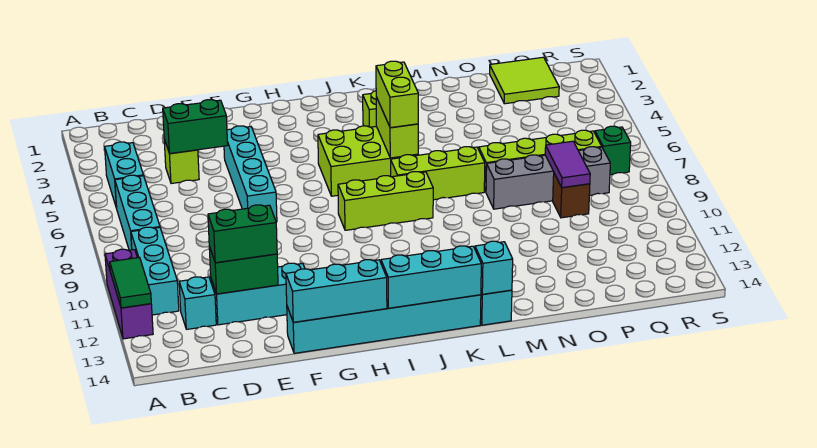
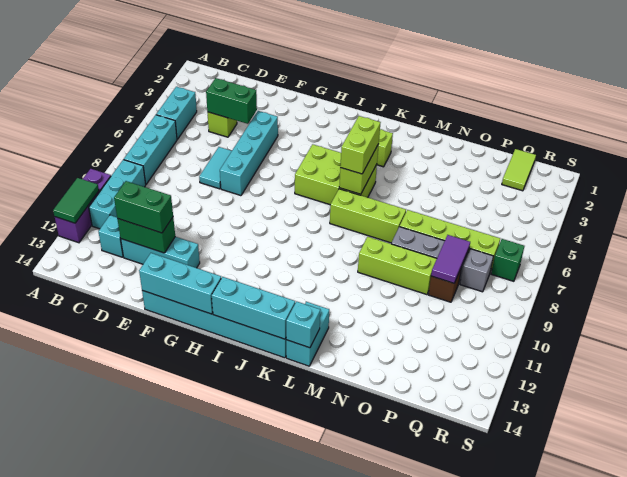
none -> cyan 1x2 tile [199,147,232,189]
lime 1x3 brick [338,172,433,230] -> lime 1x3 brick moved to [358,237,437,295]
lime 2x2 tile [490,57,559,104] -> lime 1x2 tile [502,149,536,191]

